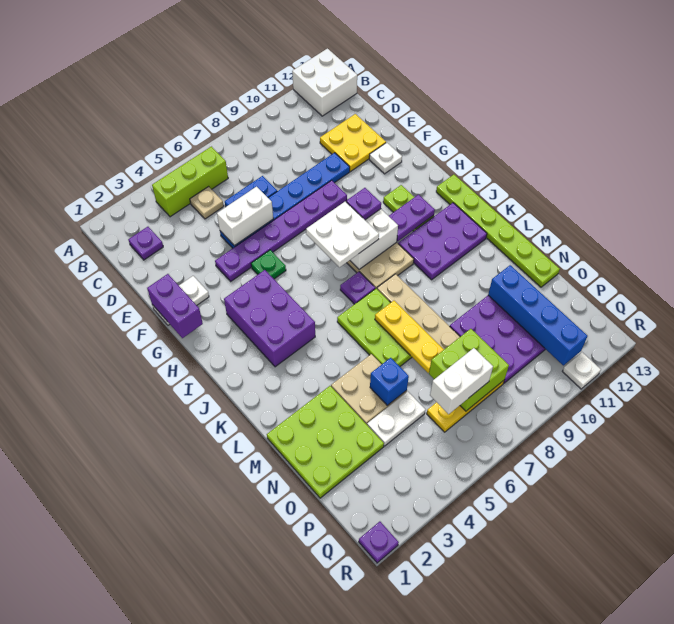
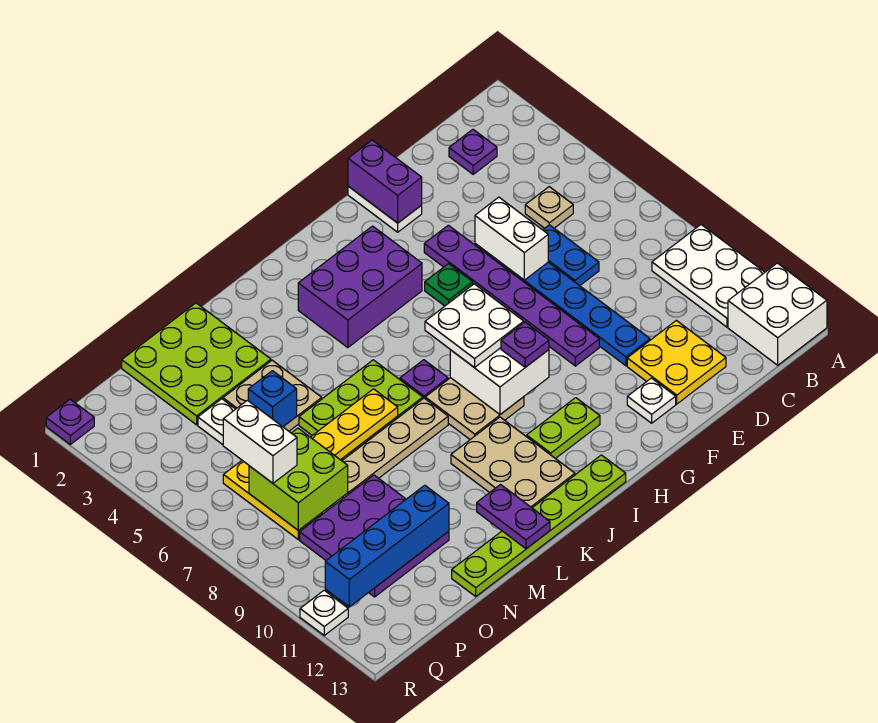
none -> white 2x3 plate [652,225,765,327]
lime 1x3 brick [152,146,228,217] -> none
purple 1x2 brick [147,274,203,338] -> purple 1x2 brick turned to [348,140,422,223]
purple 1x2 plate [389,195,435,241] -> purple 1x2 plate moved to [477,485,550,549]
purple 2x3 plate [398,203,487,280] -> tan 2x3 plate [451,417,575,508]

